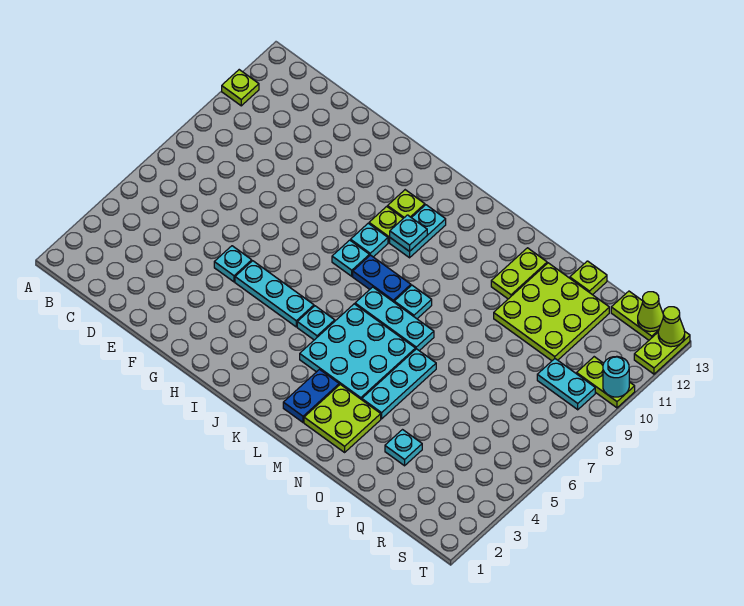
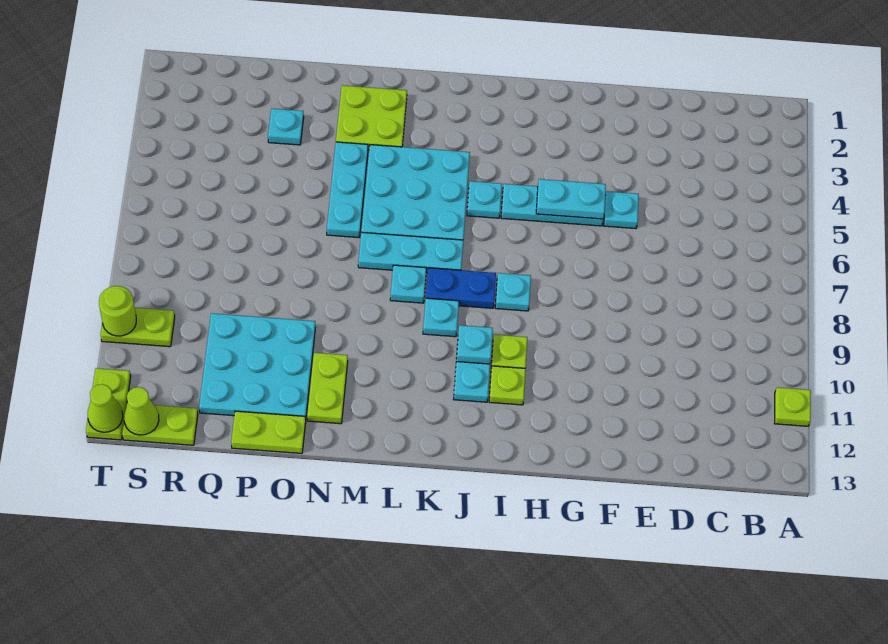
cyan 1x1 plate [351,223,388,257] -> cyan 1x1 plate moved to [423,298,459,337]
blue 1x2 plate [283,370,339,422] -> none
lime 3x3 plate [494,263,609,361] -> cyan 3x3 plate [199,313,315,419]
lime 1x1 plate [570,261,607,295] -> lime 1x2 plate [231,411,306,453]
cyan 1x2 plate [537,359,595,410] -> cyan 1x2 plate moved to [536,179,606,219]
cyan 1x1 round brick [603,356,629,397] -> lime 1x1 round brick [99,286,136,336]

